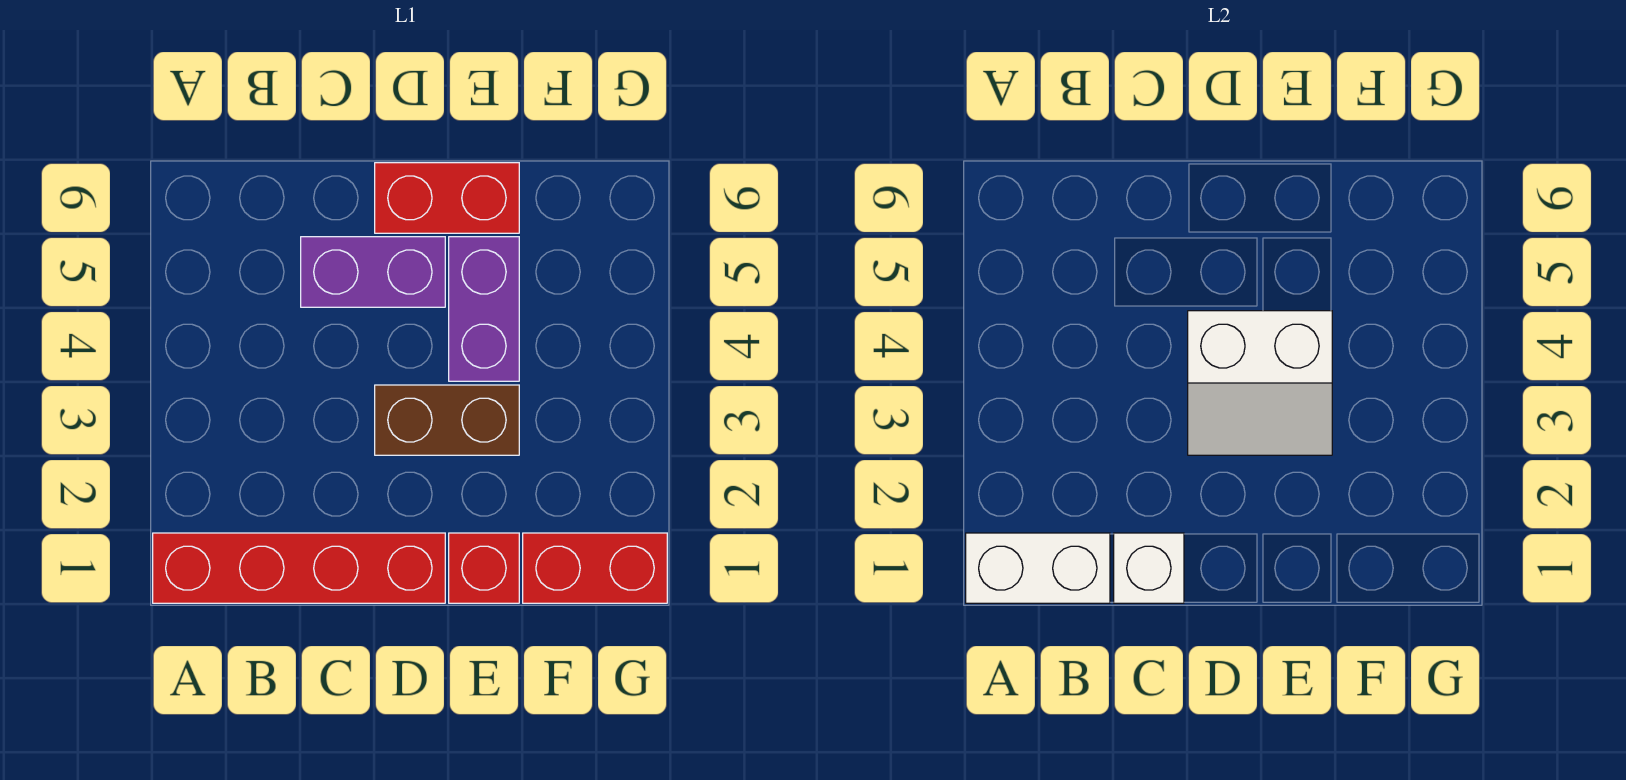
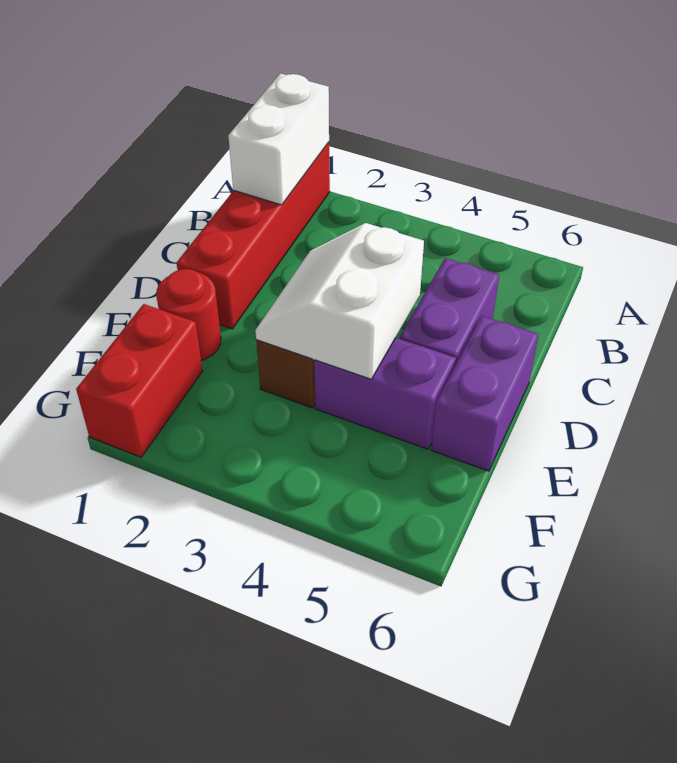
white 1x1 brick [1114,533,1184,603] -> none
red 1x2 brick [375,163,519,233] -> purple 1x2 brick [431,316,539,471]
red 1x1 brick [449,533,519,603] -> red 1x1 round brick [156,269,221,360]

